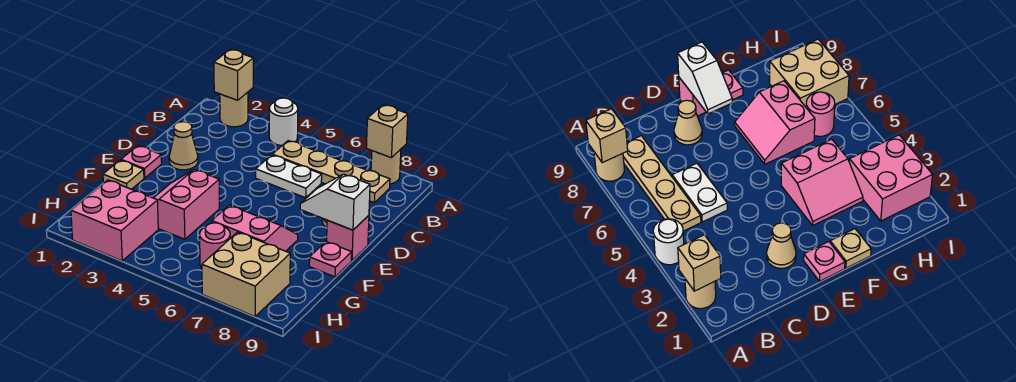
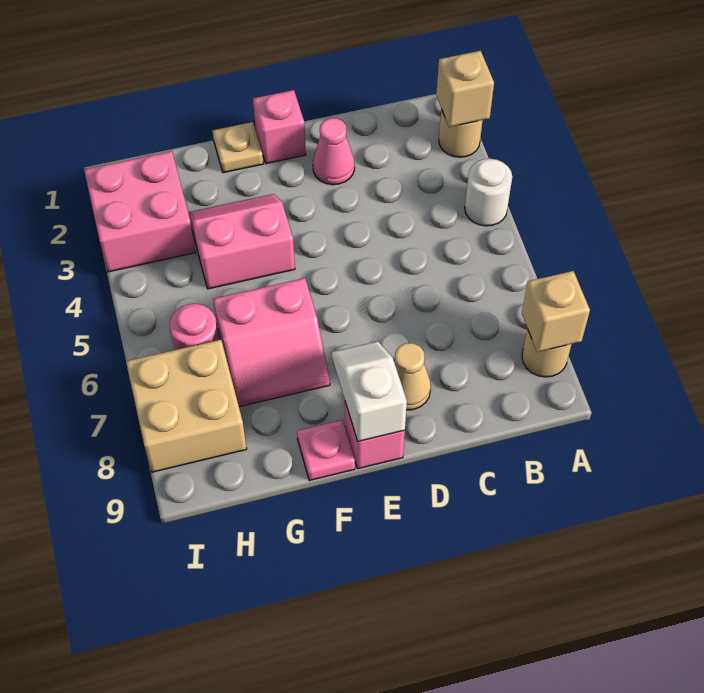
tan 1x4 plate [272,141,390,203] -> none
white 1x2 plate [256,155,322,198] -> none
tan 1x1 cone [169,122,198,170] -> pink 1x1 cone [313,118,355,185]
pink 1x1 plate [121,146,162,178] -> pink 1x1 brick [253,90,306,164]
pink 2x2 slope [212,205,298,251] -> pink 2x2 slope turned to [213,278,330,407]

